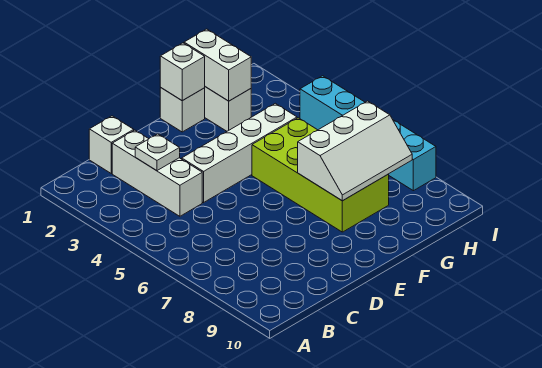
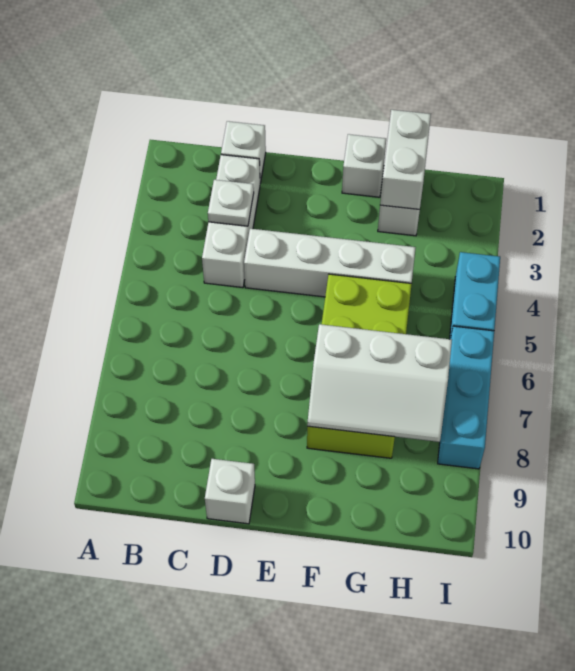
white 1x1 brick [160,43,205,101] -> white 1x1 brick moved to [205,459,255,524]

